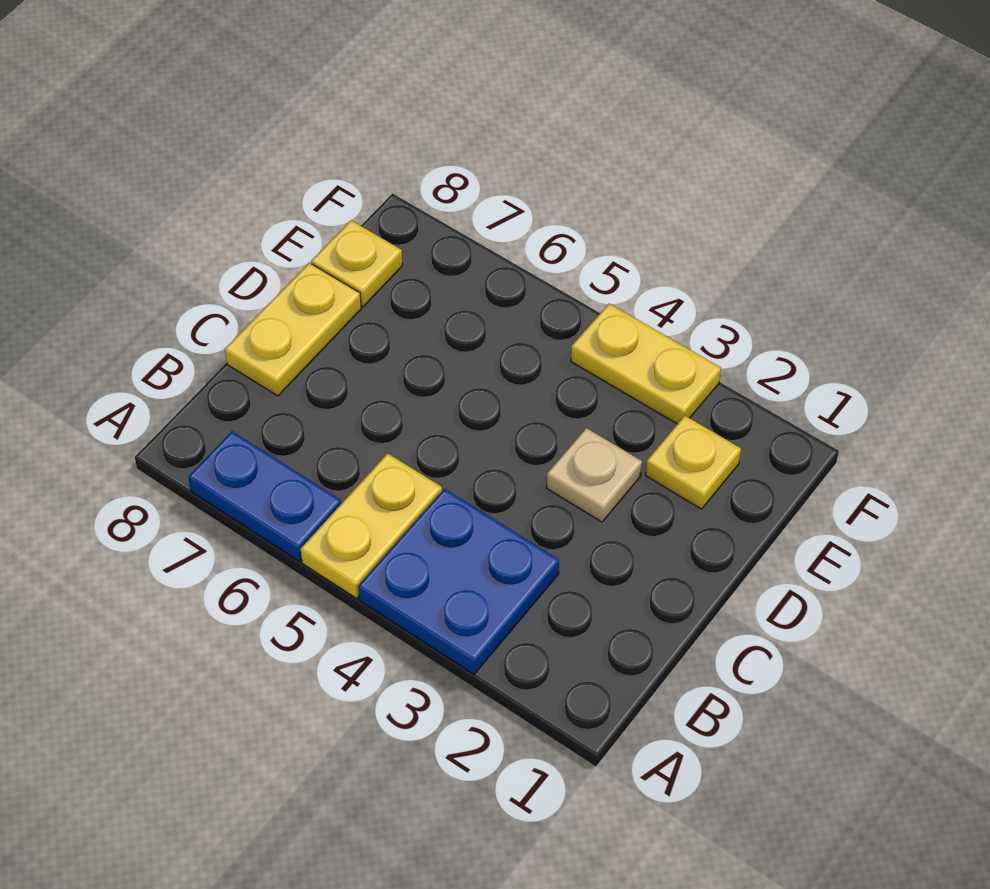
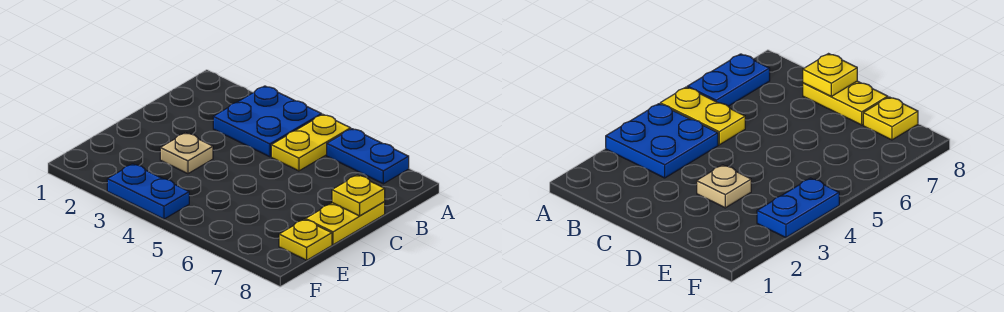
yellow 1x1 plate [646,416,741,509] -> yellow 1x1 plate moved to [332,175,385,216]
yellow 1x2 plate [571,304,721,424] -> blue 1x2 plate [107,164,189,219]

